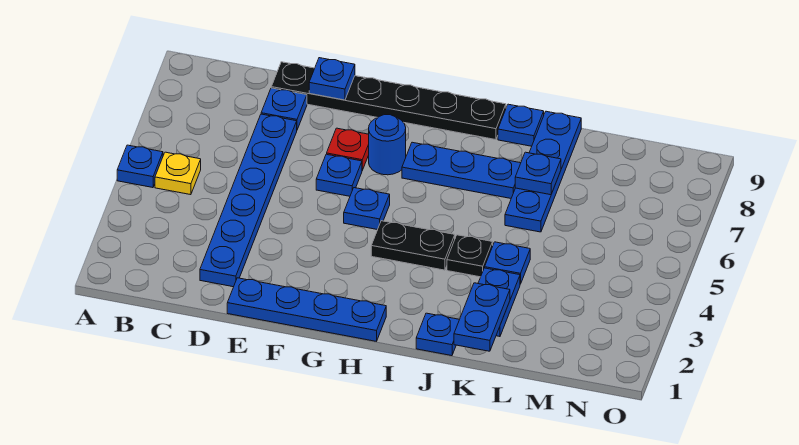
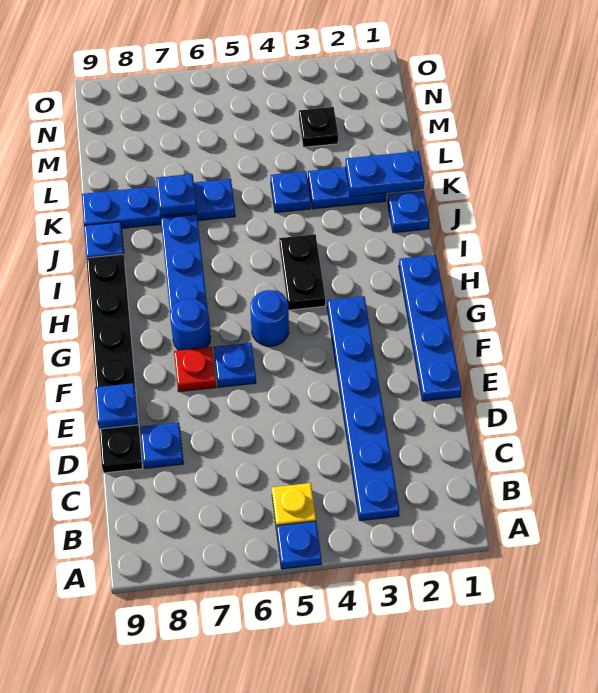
blue 1x6 plate [200,114,297,287] -> blue 1x6 plate turned to [327,296,399,521]
blue 1x1 plate [344,188,390,230] -> blue 1x1 round brick [250,290,289,346]
black 1x1 plate [447,235,493,277] -> black 1x1 plate moved to [299,107,338,147]

